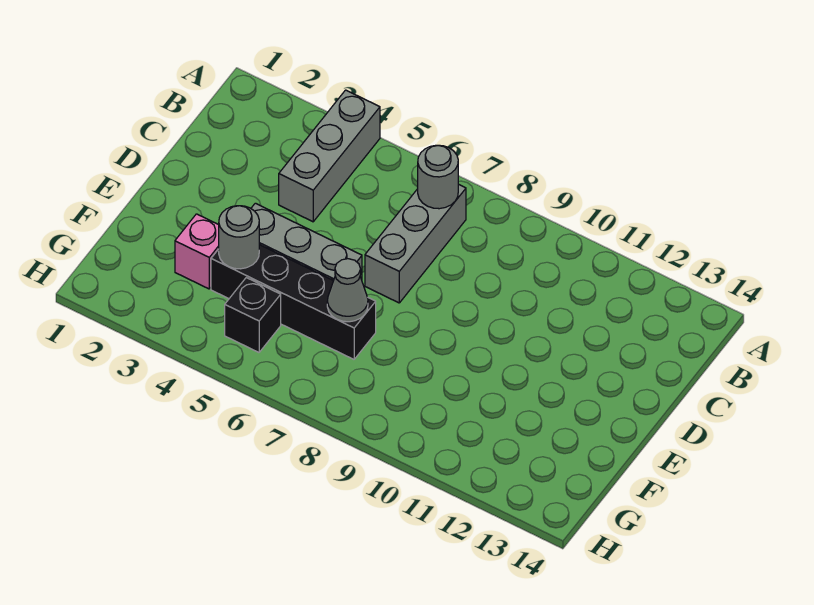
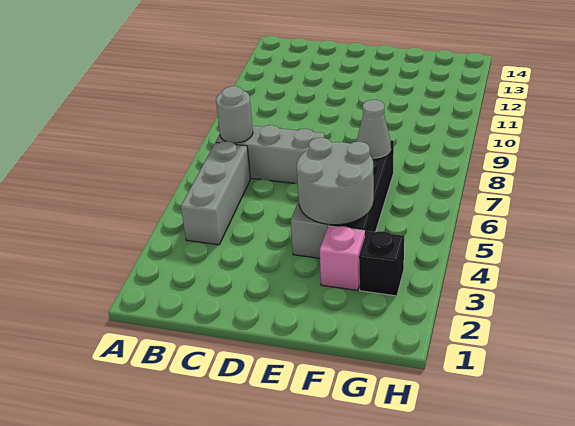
grey 1x3 brick [279,90,380,222] -> grey 1x3 brick turned to [181,142,250,245]
grey 1x1 round brick [219,206,259,269] -> grey 2x2 round brick [297,138,374,225]
black 1x1 brick [225,278,281,352] -> black 1x1 brick moved to [359,231,404,296]

